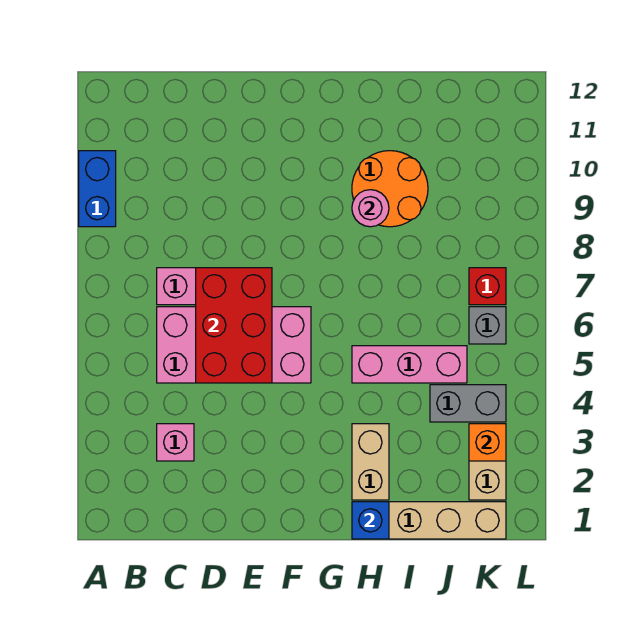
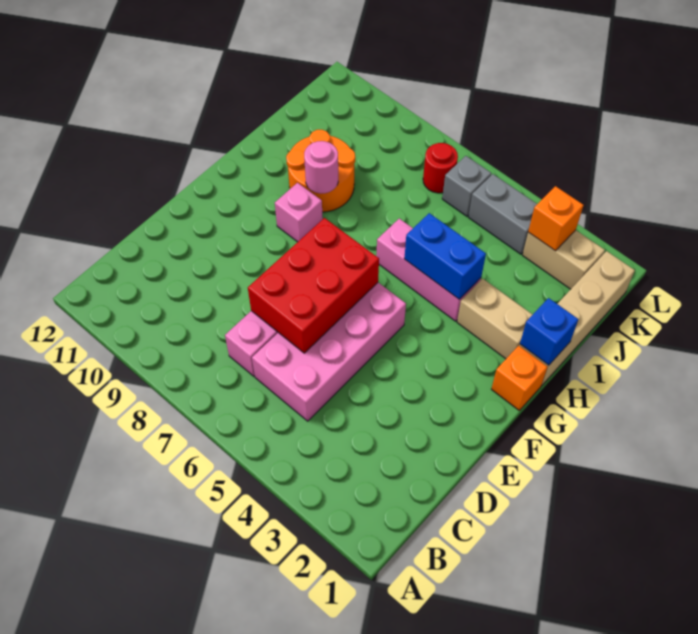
blue 1x2 brick [79,151,116,227] -> blue 1x2 brick moved to [404,213,486,299]
pink 1x1 brick [157,424,194,461] -> pink 1x1 brick moved to [275,183,323,242]
red 2x3 brick [196,268,272,383] -> red 2x3 brick turned to [248,218,379,353]
none -> orange 1x1 brick [491,346,547,410]
pink 1x3 brick [352,346,467,383] -> pink 1x3 brick turned to [376,219,481,321]
grey 1x2 brick [430,385,506,422] -> grey 1x2 brick turned to [468,174,537,254]
red 1x1 brick [469,268,506,305] -> red 1x1 round brick [423,143,458,193]

